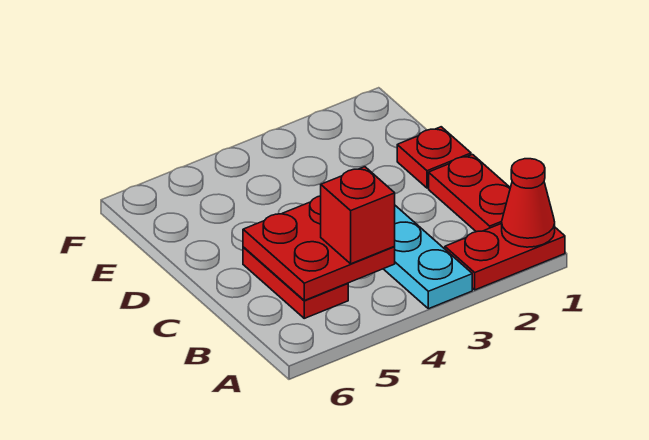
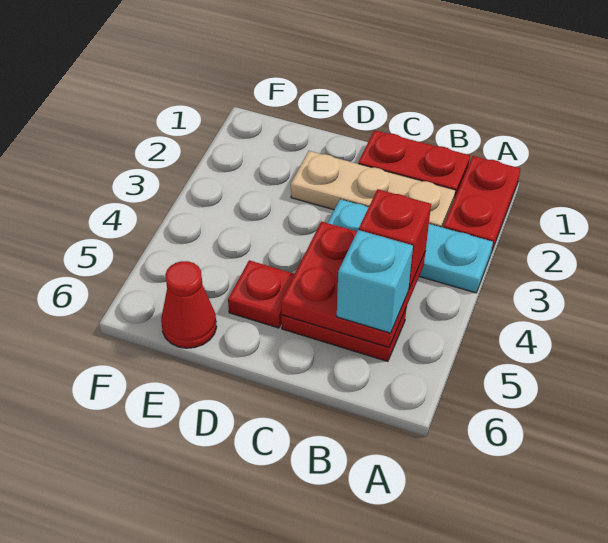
red 1x1 cone [502,159,555,247] -> red 1x1 cone moved to [161,261,217,348]
none -> tan 1x3 plate [291,151,455,227]
none -> cyan 1x1 brick [337,230,413,333]
red 1x1 plate [397,127,471,188] -> red 1x1 plate moved to [228,260,294,328]

